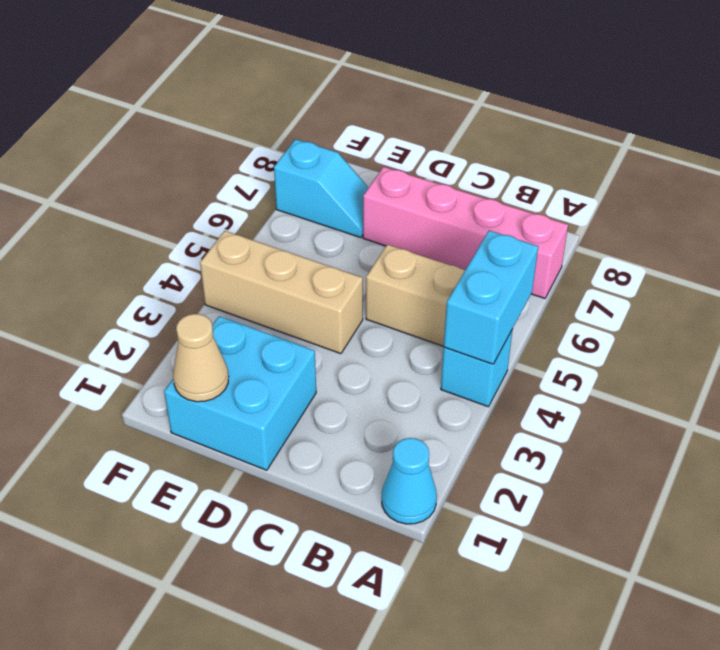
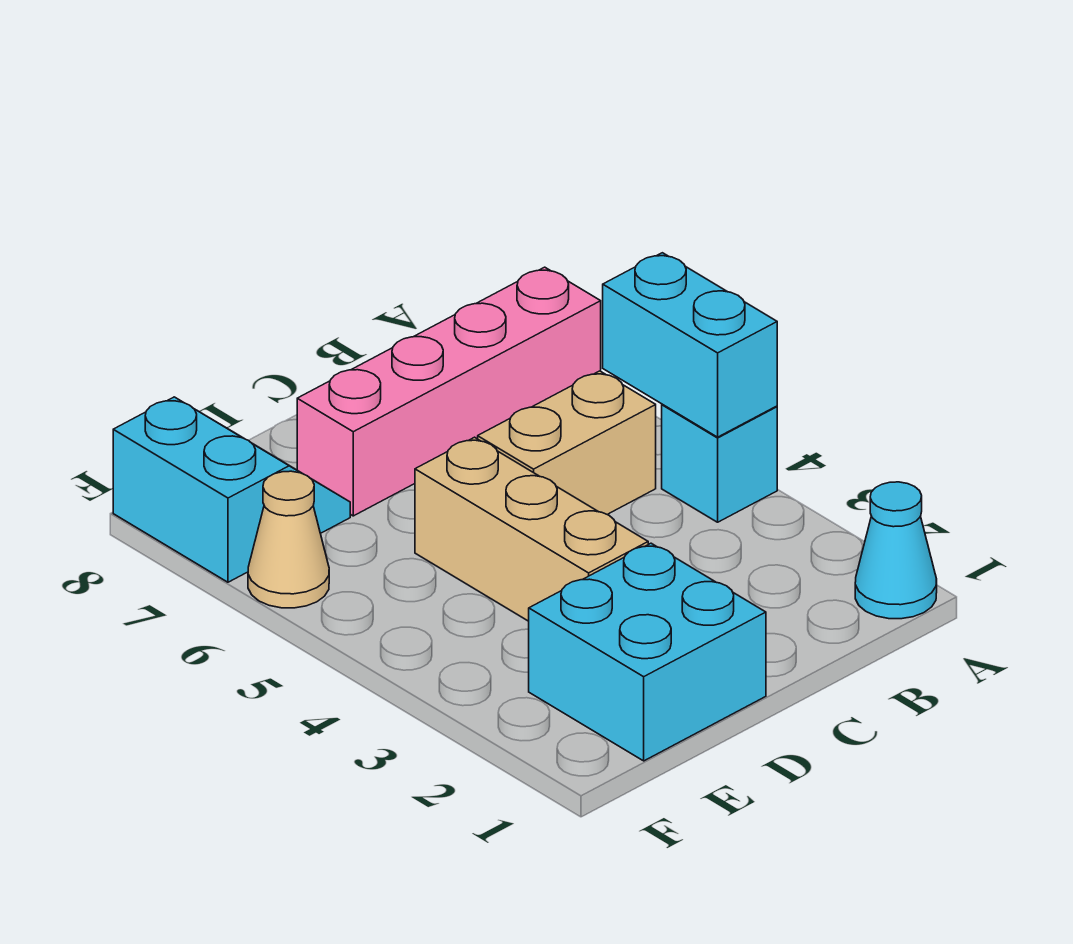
tan 1x3 brick [200,231,363,354] -> tan 1x3 brick turned to [415,437,648,621]
tan 1x1 cone [173,314,229,402] -> tan 1x1 cone moved to [248,471,329,608]
cyan 1x2 slope [274,139,369,238] -> cyan 2x2 slope [113,397,350,582]

